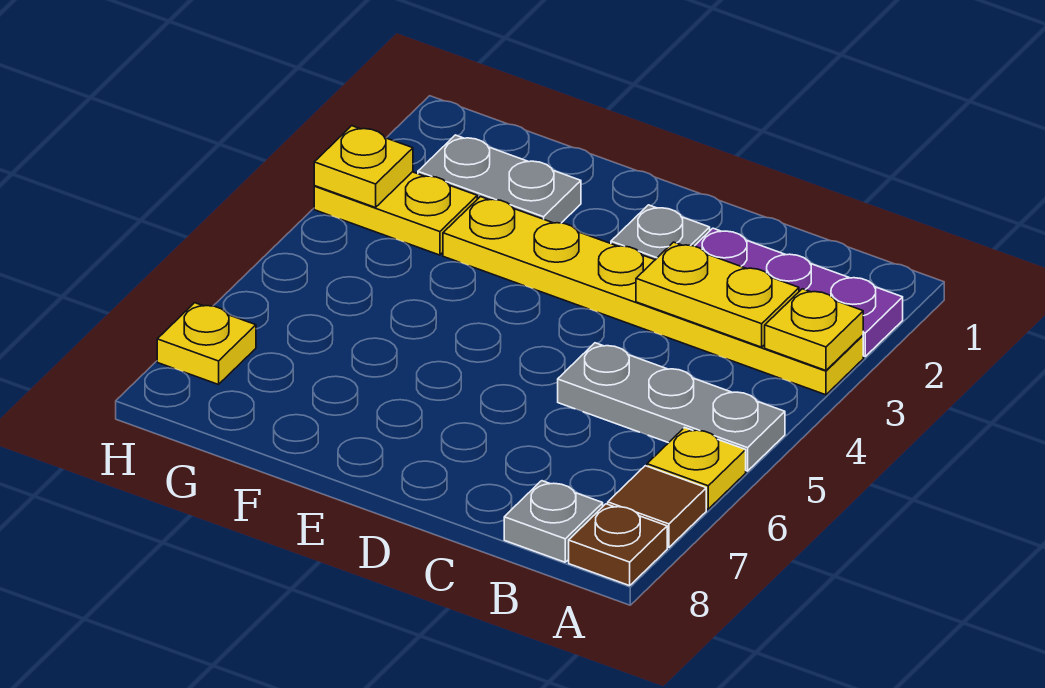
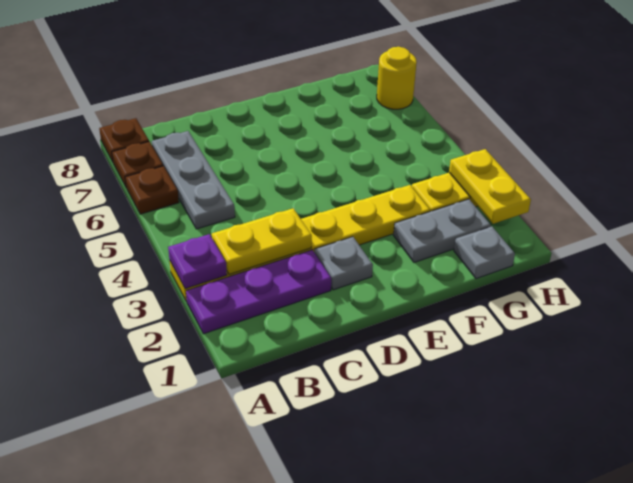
yellow 1x1 plate [765,289,863,370] -> purple 1x1 plate [168,234,227,289]
grey 1x3 plate [558,343,785,471] -> grey 1x3 plate turned to [152,131,235,229]
yellow 1x1 plate [647,428,746,509] -> brown 1x1 plate [125,166,179,214]
brown 1x1 tile [608,466,706,547] -> brown 1x1 plate [112,142,163,188]
grey 1x1 plate [504,481,603,562] -> grey 1x1 plate moved to [454,226,515,279]
yellow 1x1 plate [314,126,413,208] -> yellow 1x2 plate [449,149,531,224]
yellow 1x1 plate [157,303,256,385] -> yellow 1x1 round brick [377,47,417,109]

